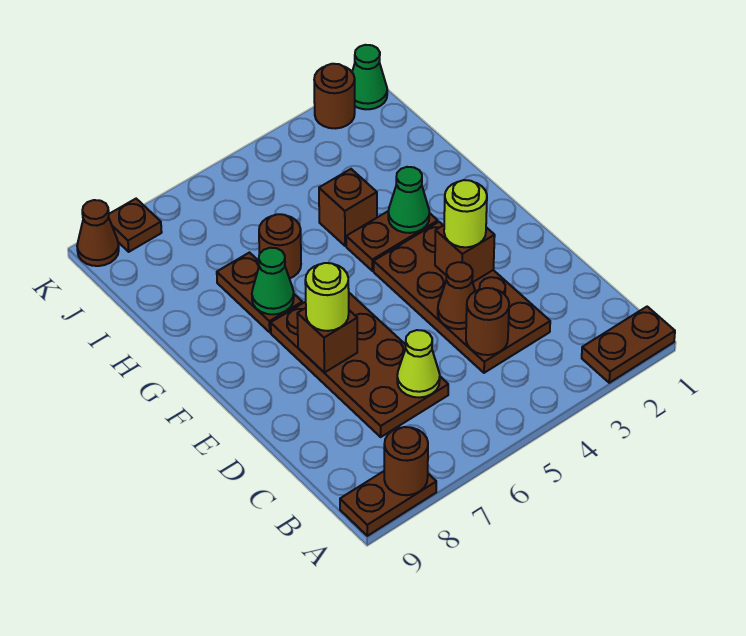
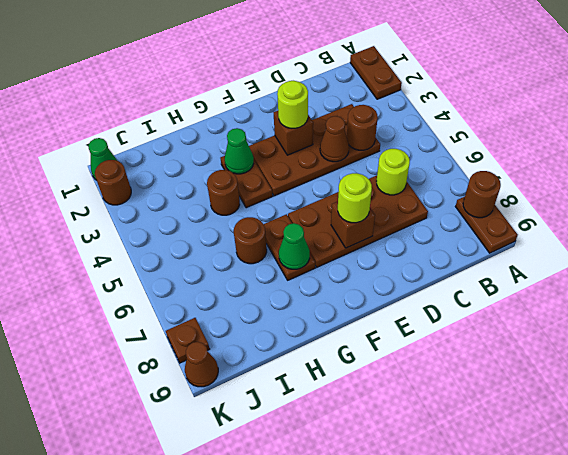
lime 1x1 cone [397,330,440,398] -> lime 1x1 round brick [377,149,410,195]
brown 1x2 plate [217,253,302,332] -> brown 1x2 plate turned to [264,214,315,280]
brown 1x1 brick [319,169,377,246] -> brown 1x1 round brick [207,170,240,215]

